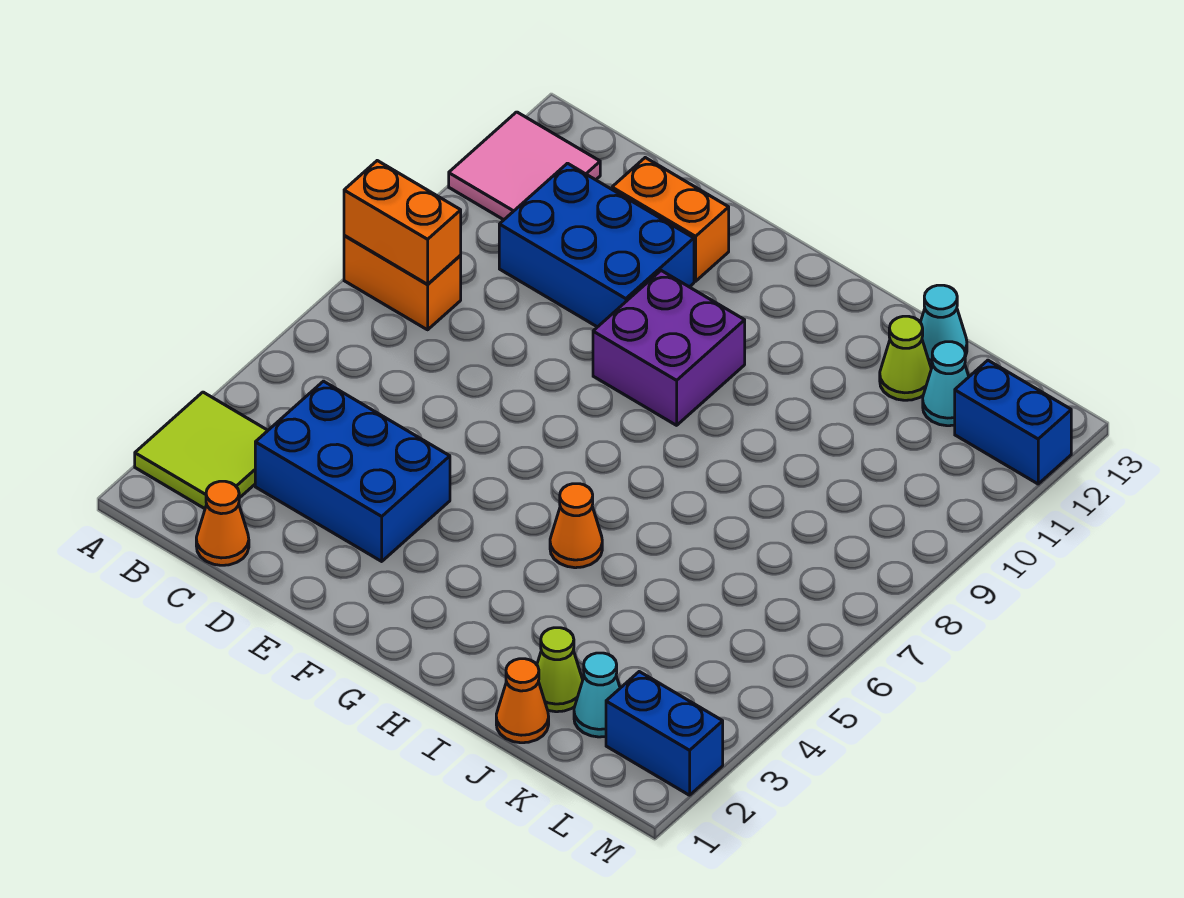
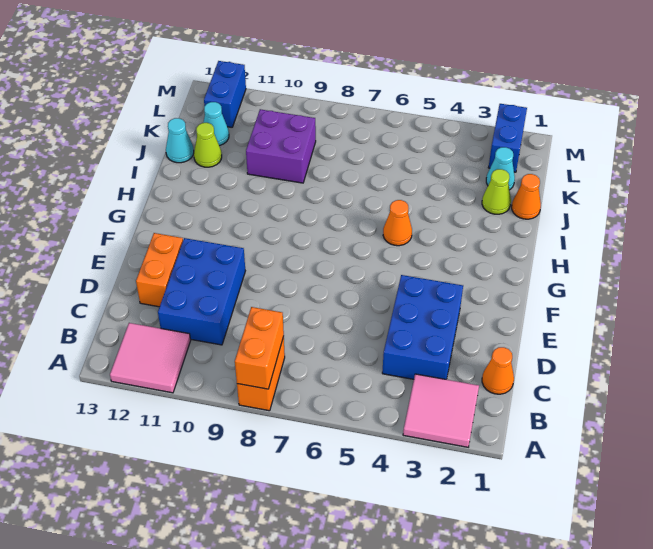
lime 2x2 tile [135,392,268,509] -> pink 2x2 tile [403,374,479,447]
purple 2x2 brick [593,271,745,425] -> purple 2x2 brick moved to [246,109,316,183]

